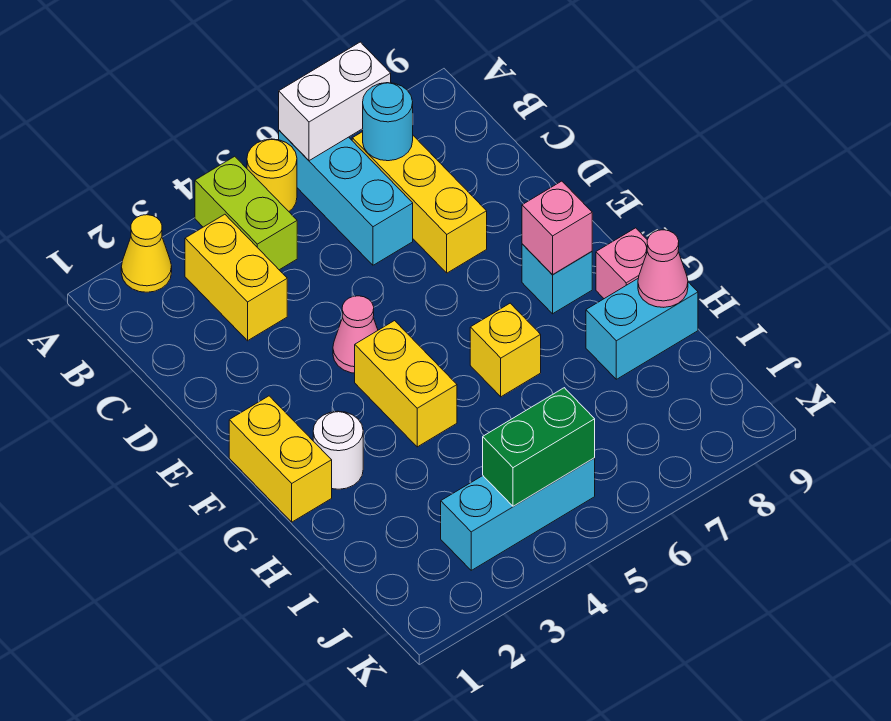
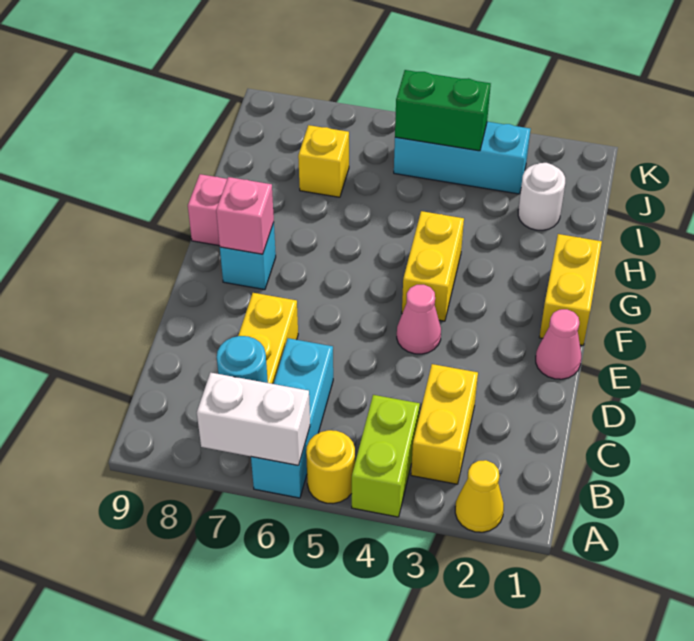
white 1x1 round brick [313,411,363,489] -> white 1x1 round brick moved to [518,163,565,230]
yellow 1x1 brick [470,303,541,397] -> yellow 1x1 brick moved to [298,125,349,197]
cyan 1x2 brick [586,279,698,379] -> none
pink 1x1 cone [638,230,688,307] -> pink 1x1 cone moved to [536,309,581,379]

